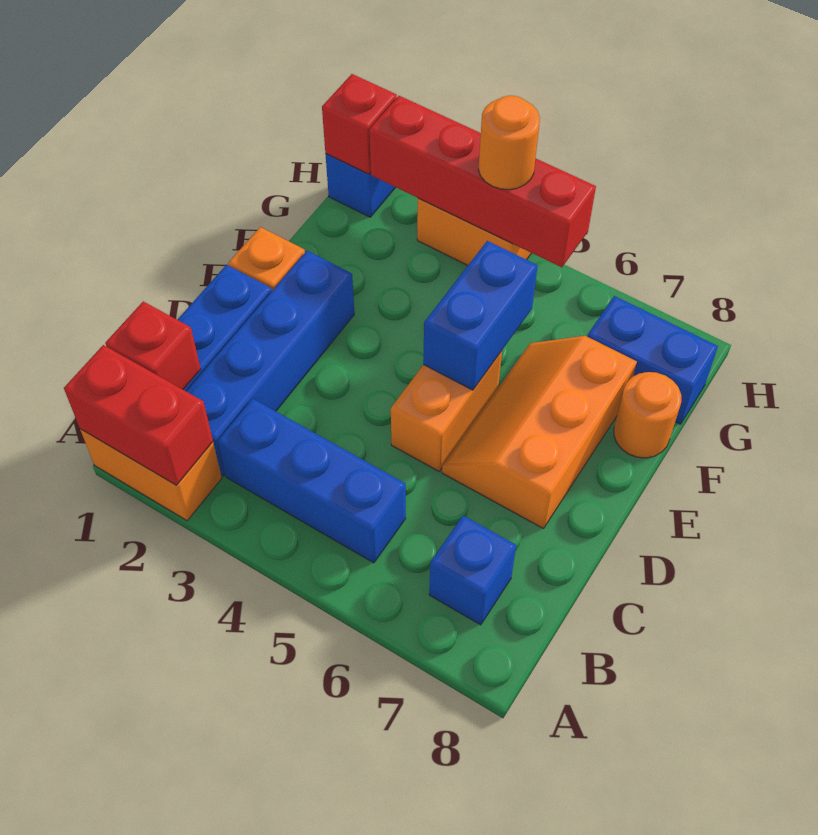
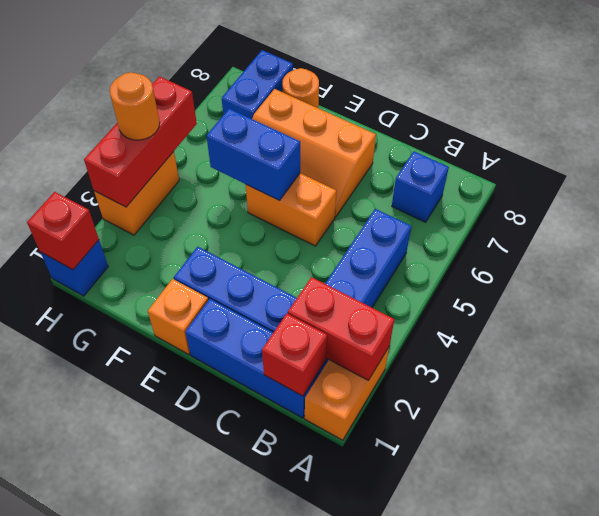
red 1x2 brick [64,345,213,485] -> red 1x2 brick turned to [288,277,394,380]
red 1x4 brick [369,96,596,267] -> red 1x3 brick [84,77,197,207]

